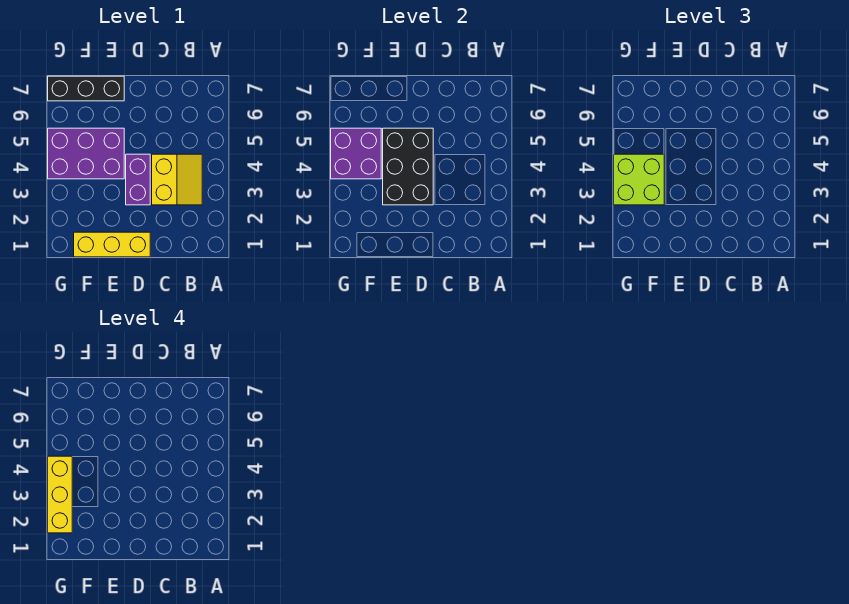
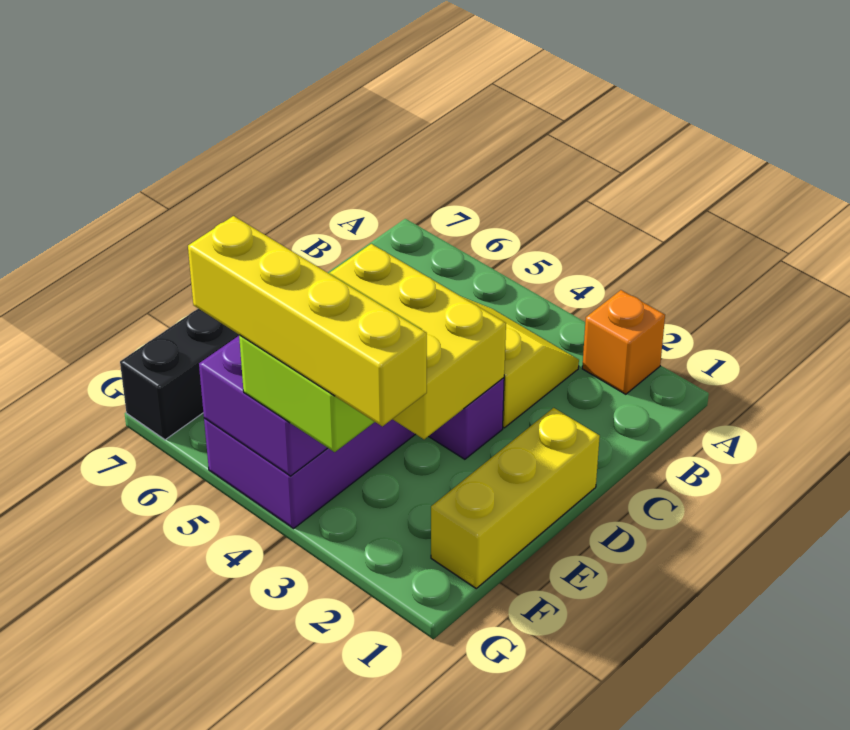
none -> orange 1x1 brick [582,290,665,394]
black 2x3 brick [383,128,433,205] -> yellow 2x3 brick [330,244,506,439]
yellow 1x3 brick [48,456,72,533] -> yellow 1x4 brick [188,216,427,426]

